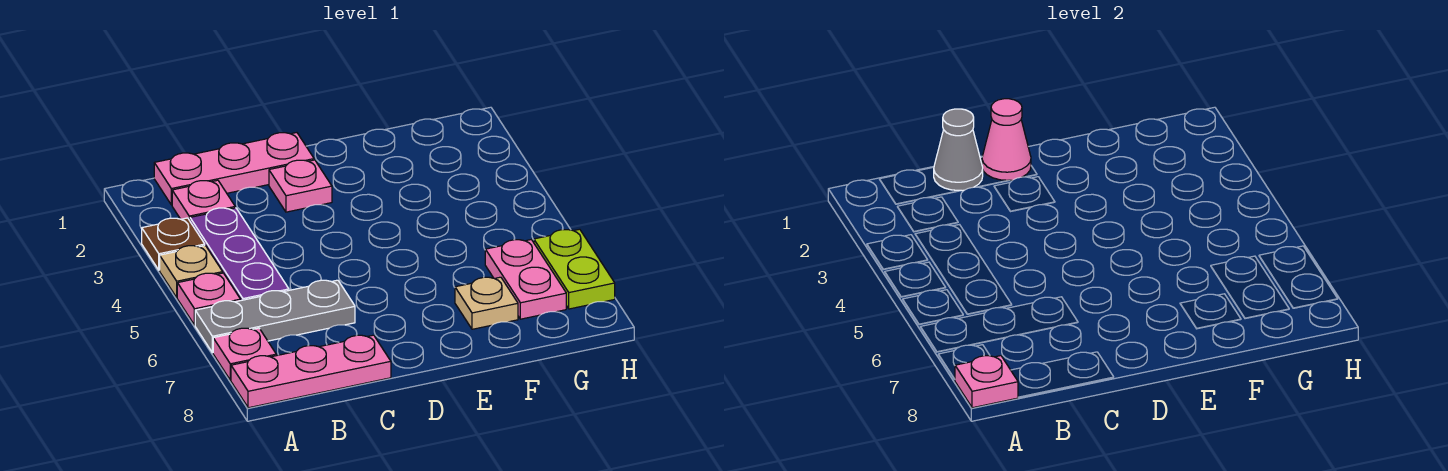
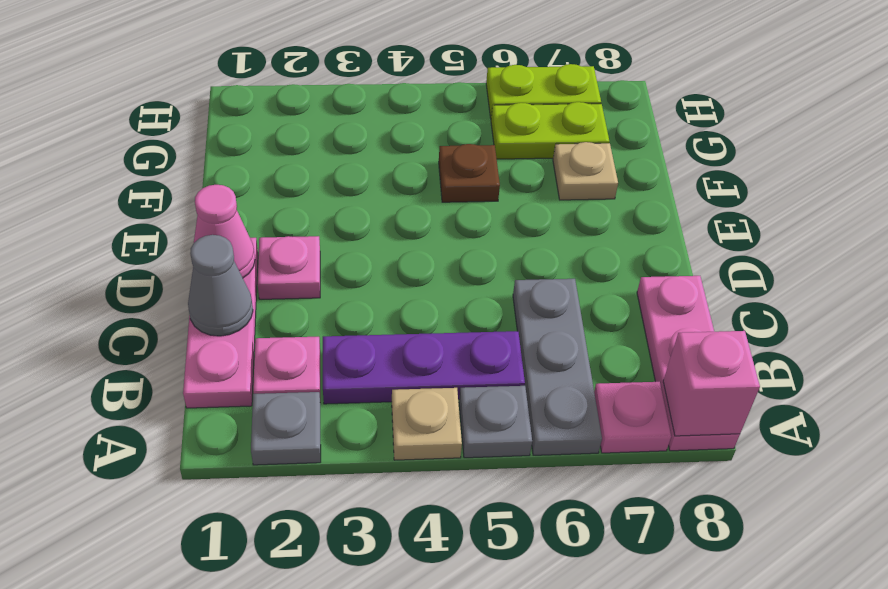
none -> grey 1x1 plate [251,392,321,465]
brown 1x1 plate [142,218,205,270] -> brown 1x1 plate moved to [439,144,500,202]
pink 1x1 plate [177,273,241,325] -> grey 1x1 plate [459,386,532,458]
pink 1x1 plate [955,356,1018,408] -> pink 1x1 brick [663,331,760,436]
pink 1x2 plate [485,240,566,319] -> lime 1x2 plate [491,102,609,159]

